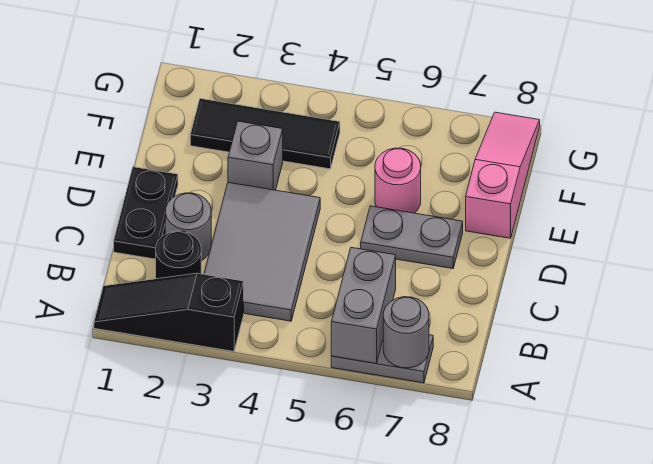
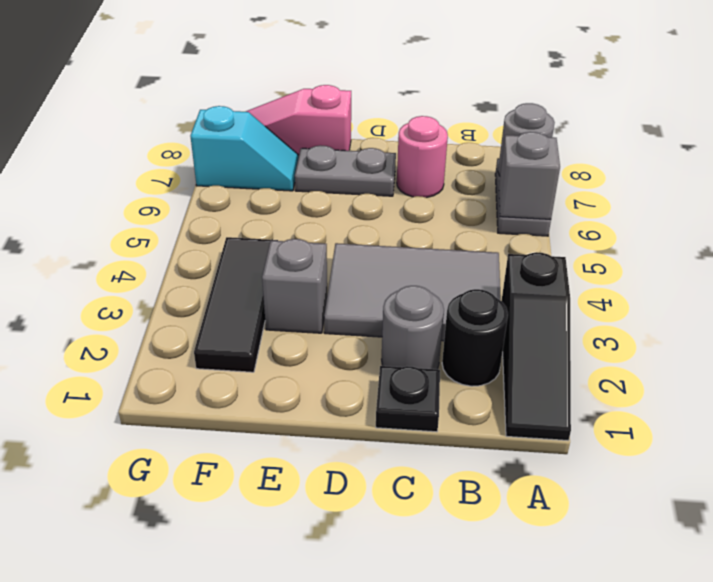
grey 1x2 brick [331,247,396,363] -> grey 1x1 brick [499,132,560,219]
black 1x2 plate [114,167,178,259] -> black 1x1 plate [376,366,440,432]
grey 1x2 plate [361,206,463,269] -> grey 1x2 plate turned to [295,145,396,196]
pink 1x1 round brick [375,148,421,213] -> pink 1x1 round brick moved to [397,116,448,198]
none -> cyan 1x2 slope [190,106,299,191]

